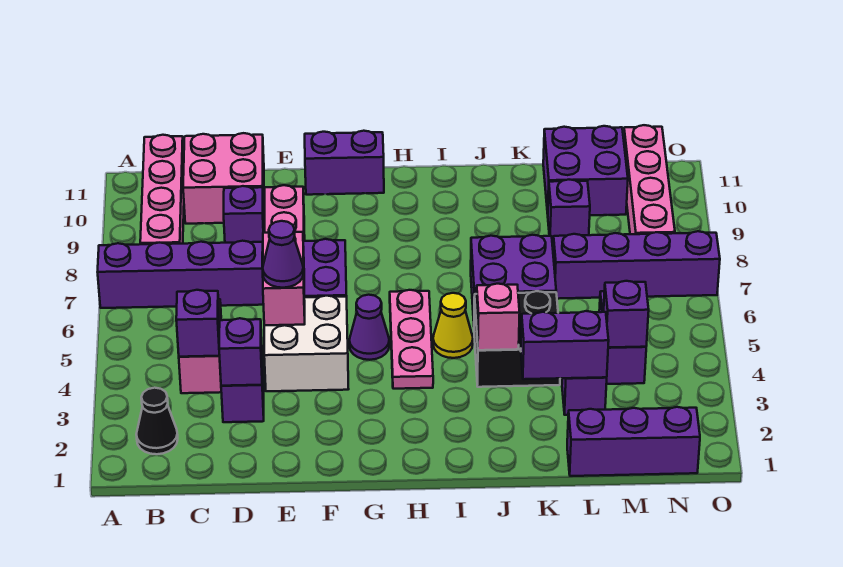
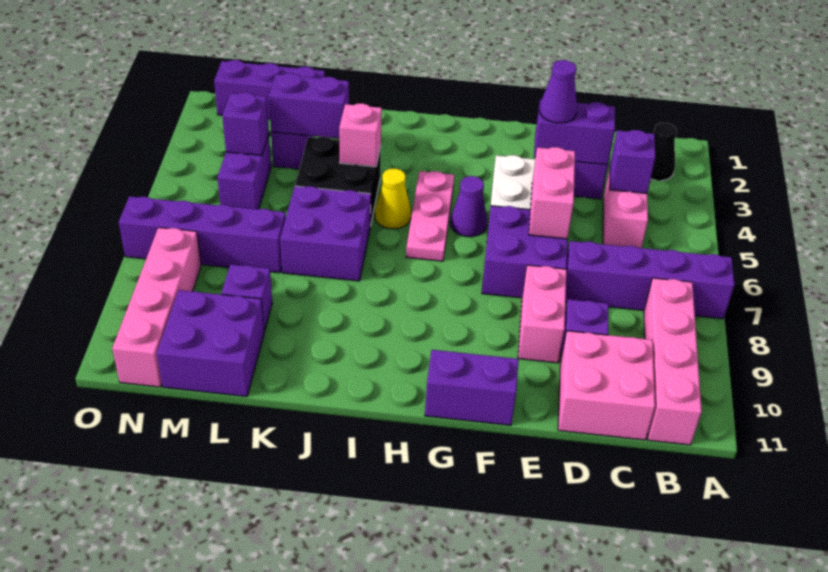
purple 1x1 brick [219,318,262,386] -> purple 1x2 brick [534,99,615,165]
purple 1x1 cone [263,221,303,288] -> purple 1x1 cone moved to [539,60,577,123]

